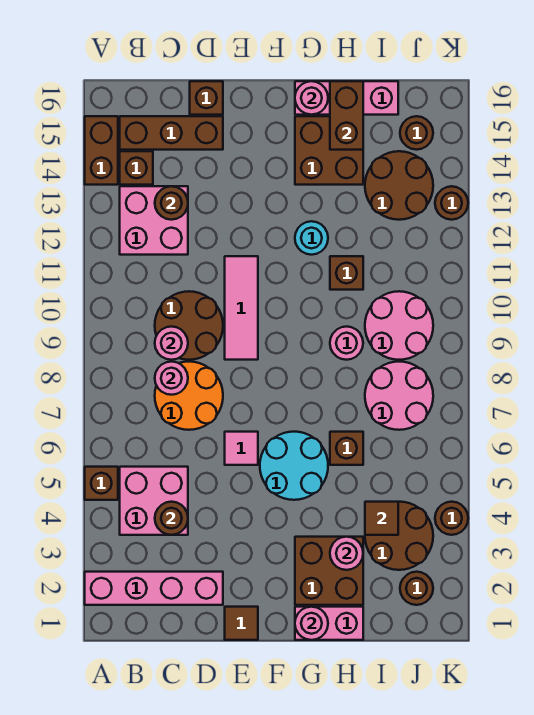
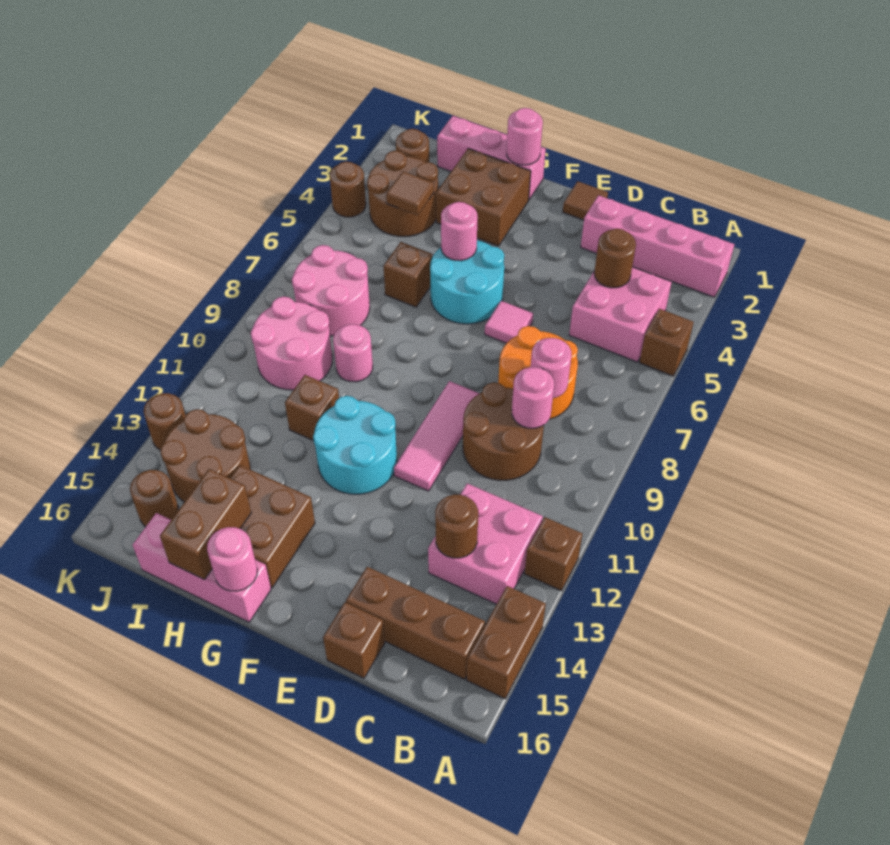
brown 1x1 brick [120,151,153,185] -> brown 1x1 brick moved to [525,517,582,591]
pink 1x2 brick [295,607,363,640] -> pink 1x3 brick [437,116,546,199]
cyan 1x1 round brick [295,221,328,255] -> cyan 2x2 round brick [313,396,397,494]
pink 1x1 round brick [330,537,363,570] -> pink 1x1 round brick moved to [441,202,478,261]

